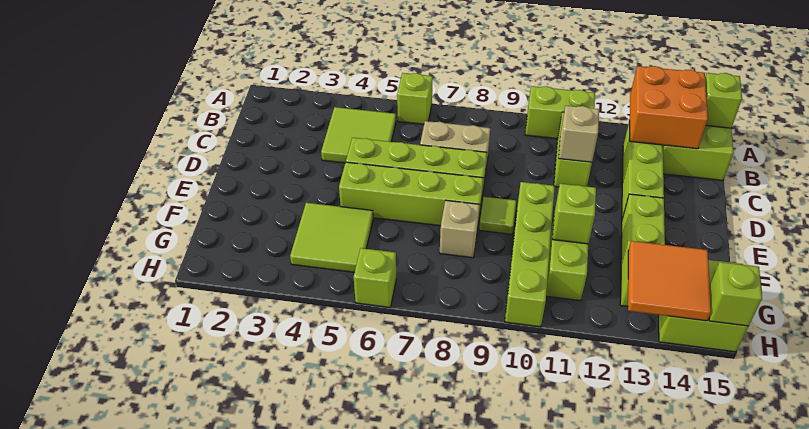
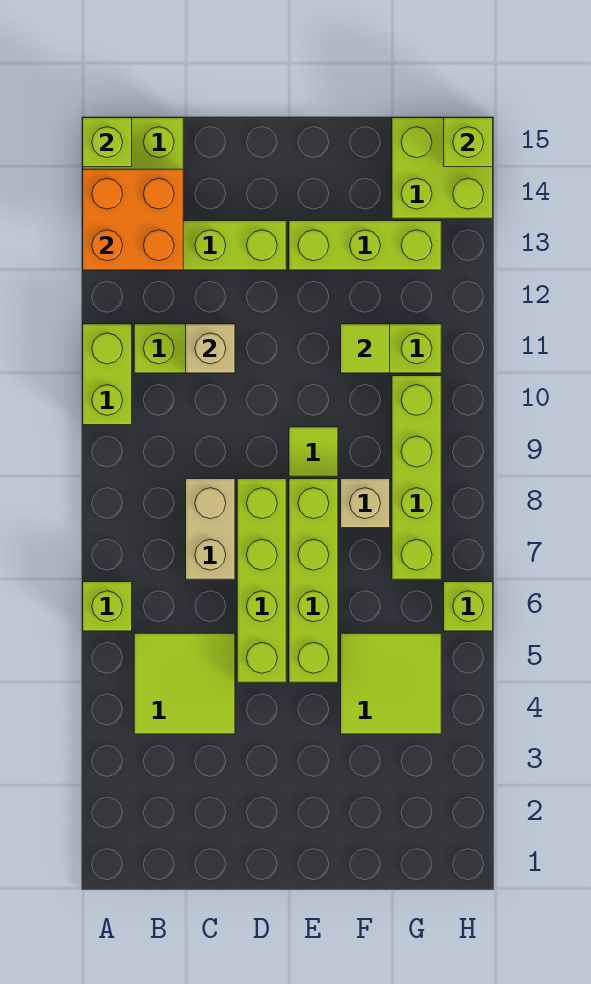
lime 1x4 brick [505,182,555,327] -> lime 1x4 brick turned to [392,376,441,579]
lime 1x1 brick [552,184,596,244] -> lime 1x1 tile [341,324,390,373]
orange 2x2 tile [628,241,711,321] -> none

